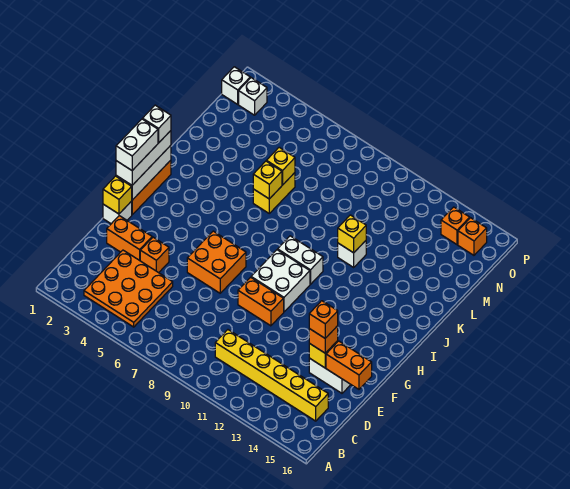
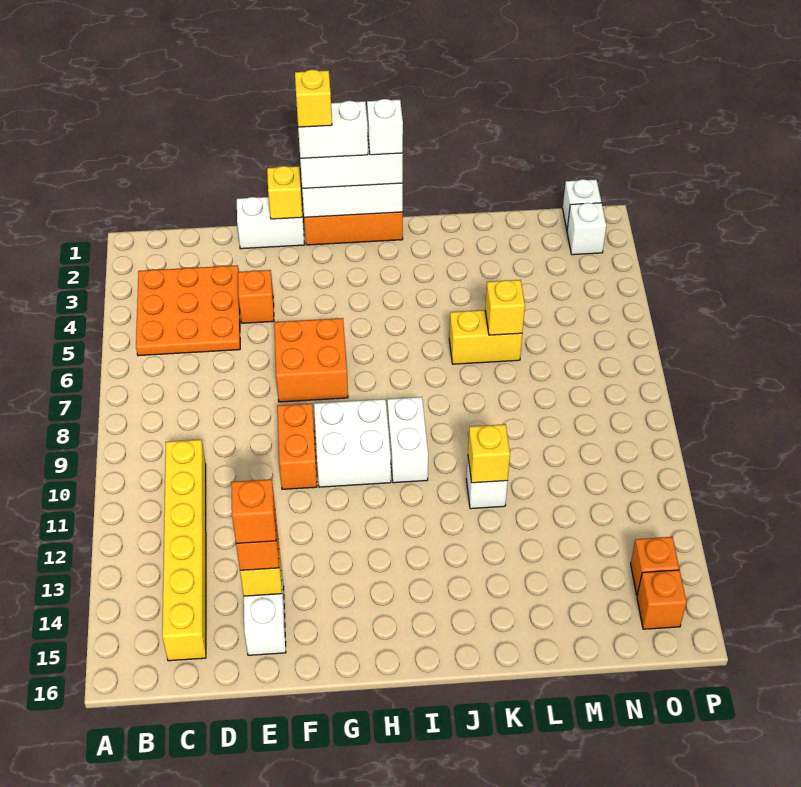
orange 1x2 brick [107,216,152,260] -> none
orange 1x2 brick [326,341,372,389] -> none
white 1x1 brick [103,201,132,224] -> white 1x2 brick [237,197,304,249]
yellow 1x1 brick [253,161,282,199] -> yellow 1x1 brick moved to [295,70,332,127]

